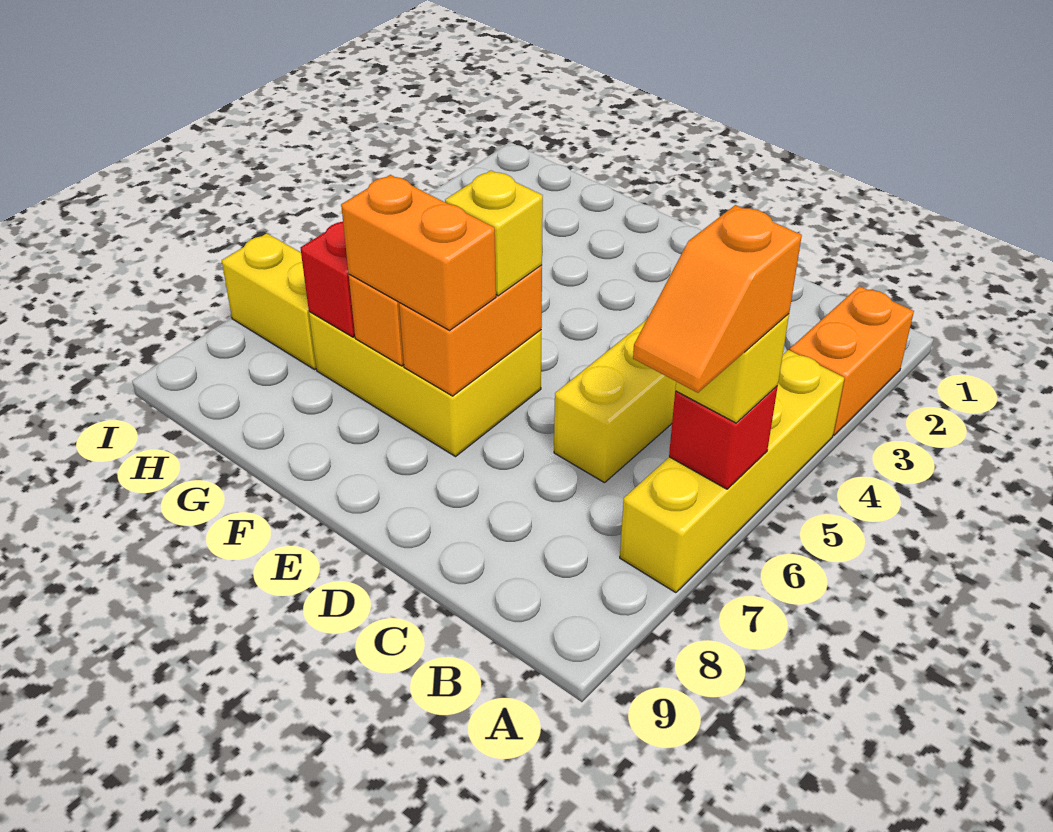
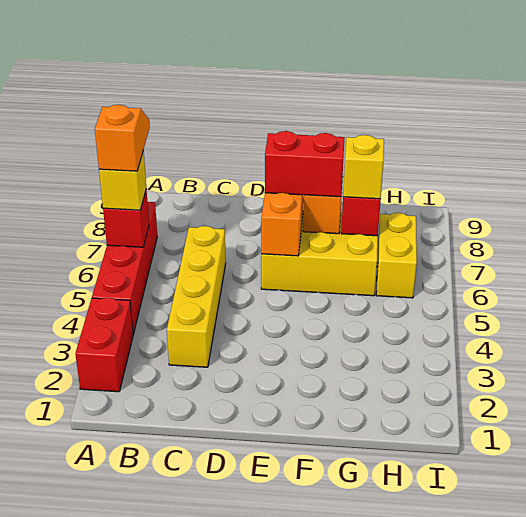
orange 1x2 brick [790,286,914,435] -> red 1x2 brick [75,298,133,392]
yellow 1x4 brick [620,350,844,593] -> red 1x4 brick [92,202,157,334]
yellow 1x1 brick [445,170,543,296] -> yellow 1x1 brick moved to [343,135,384,199]
orange 1x2 brick [341,175,496,330] -> red 1x2 brick [265,131,345,197]
yellow 1x2 brick [222,233,316,369] -> yellow 1x2 brick turned to [376,213,417,298]

